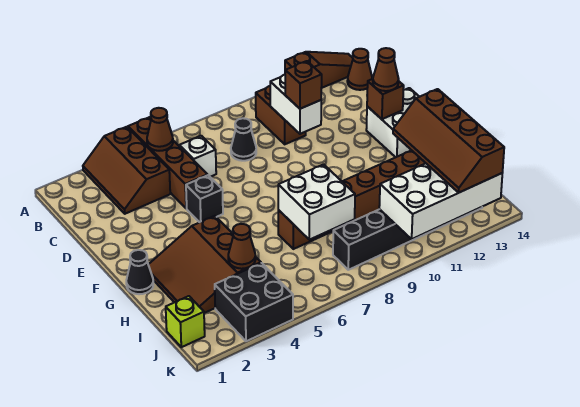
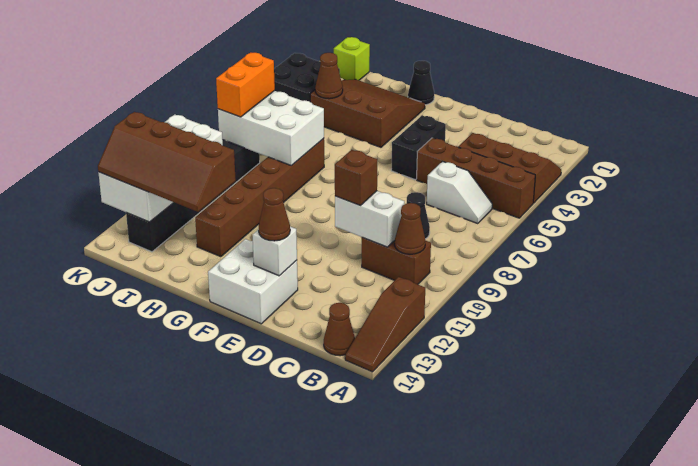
brown 1x1 cone [147,108,173,151] -> brown 1x1 cone moved to [395,203,425,254]
black 1x1 brick [186,175,223,222] -> black 1x2 brick [391,115,446,180]
brown 1x1 brick [367,79,404,119] -> white 1x1 brick [253,227,297,276]
white 2x2 brick [278,164,355,240] -> white 2x3 brick [218,91,324,166]
brown 2x4 slope [393,89,504,193] -> brown 2x4 slope turned to [98,112,236,212]
none -> orange 1x2 brick [216,52,275,117]

